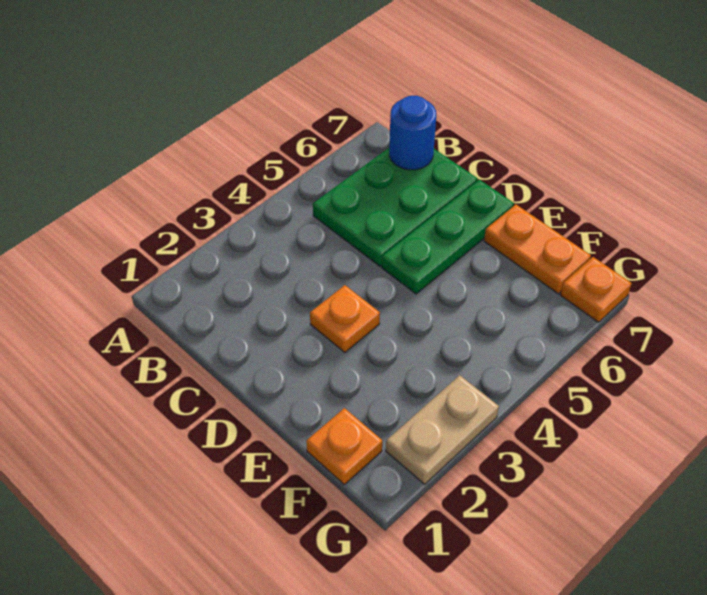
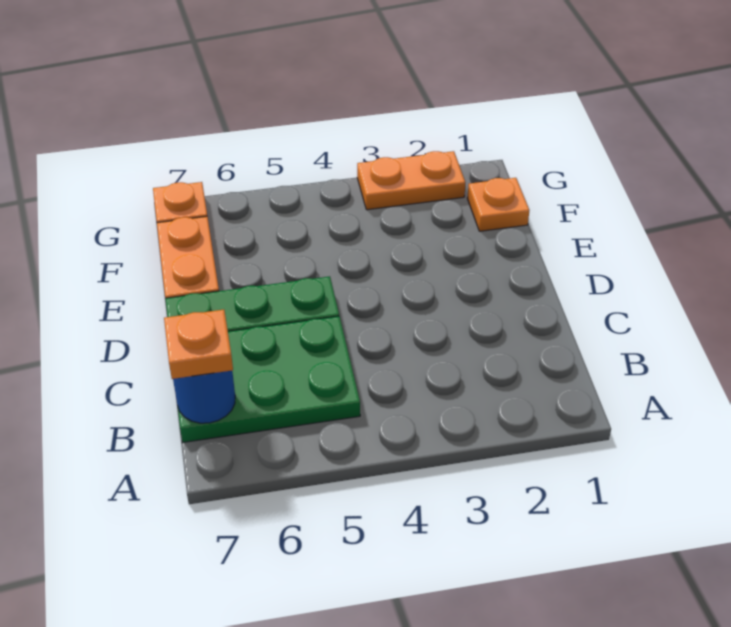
orange 1x1 plate [310,285,380,352] -> orange 1x1 plate moved to [164,310,233,379]
tan 1x2 plate [386,375,499,484] -> orange 1x2 plate [357,151,465,210]

